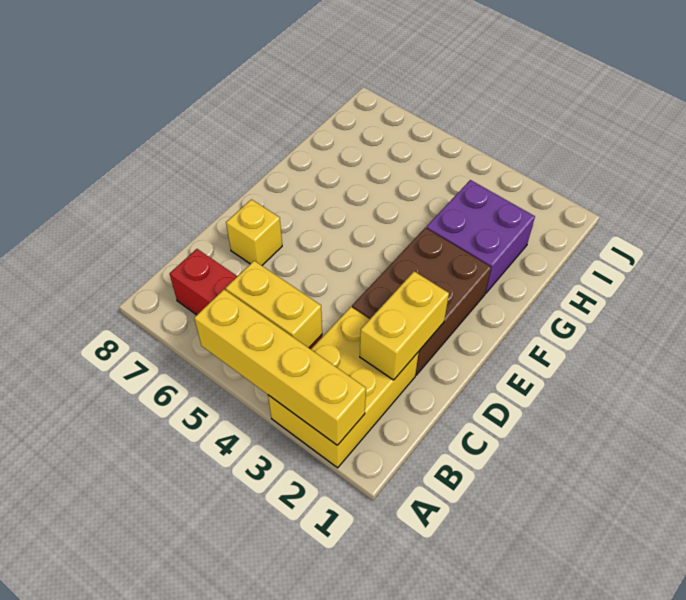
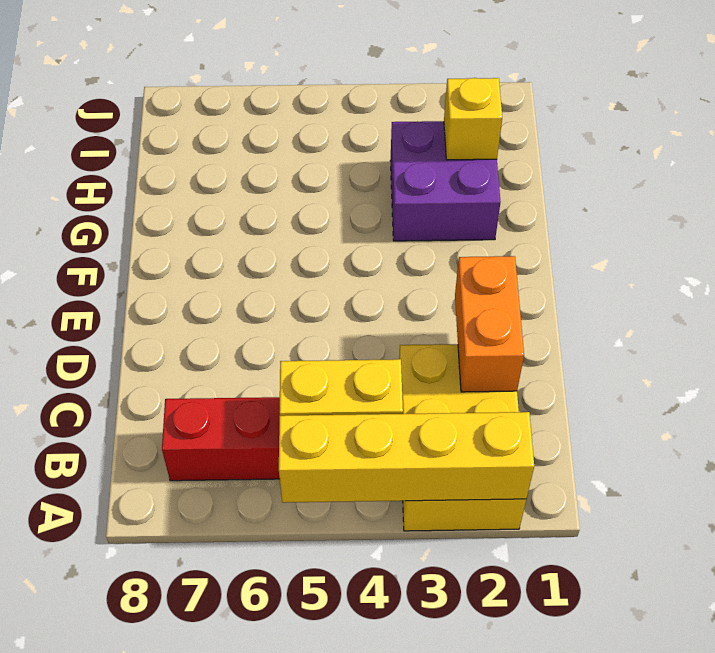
yellow 1x2 brick [360,271,449,380] -> orange 1x2 brick [455,256,524,392]
brown 2x3 brick [352,228,491,375] -> none
yellow 1x1 brick [226,199,282,265] -> yellow 1x1 brick moved to [444,78,502,160]

